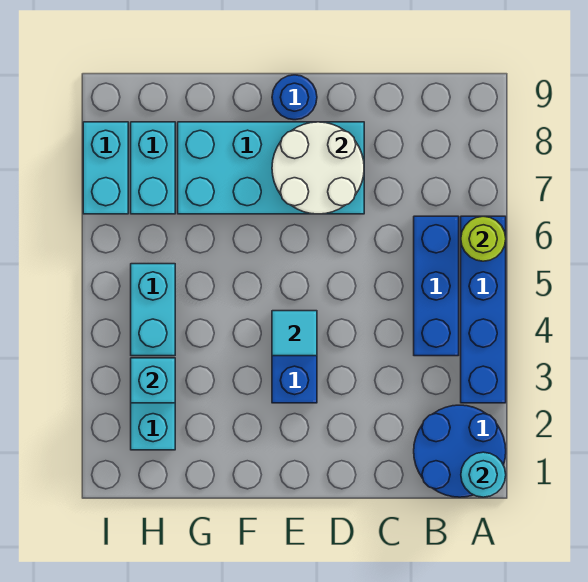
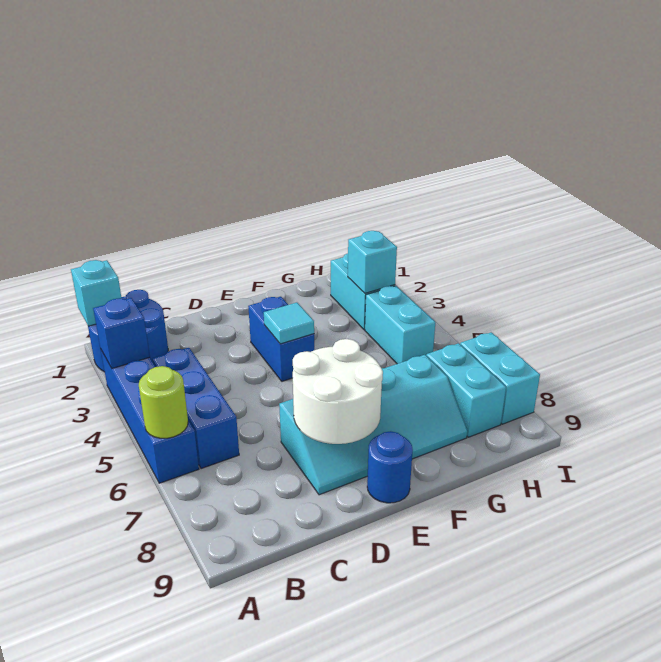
cyan 1x1 round brick [461,452,506,497] -> cyan 1x1 brick [71,260,122,326]
none -> blue 1x1 brick [93,298,150,368]
cyan 2x4 brick [178,122,364,214] -> cyan 2x4 slope [279,355,467,495]

